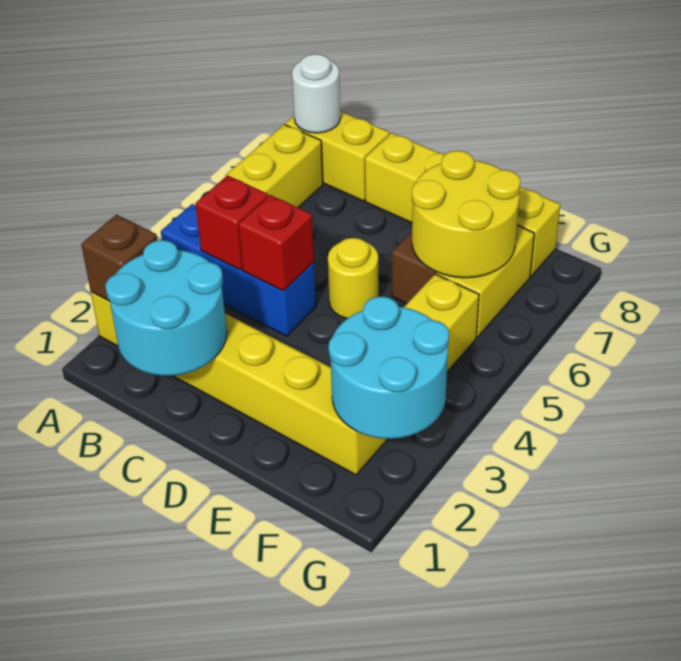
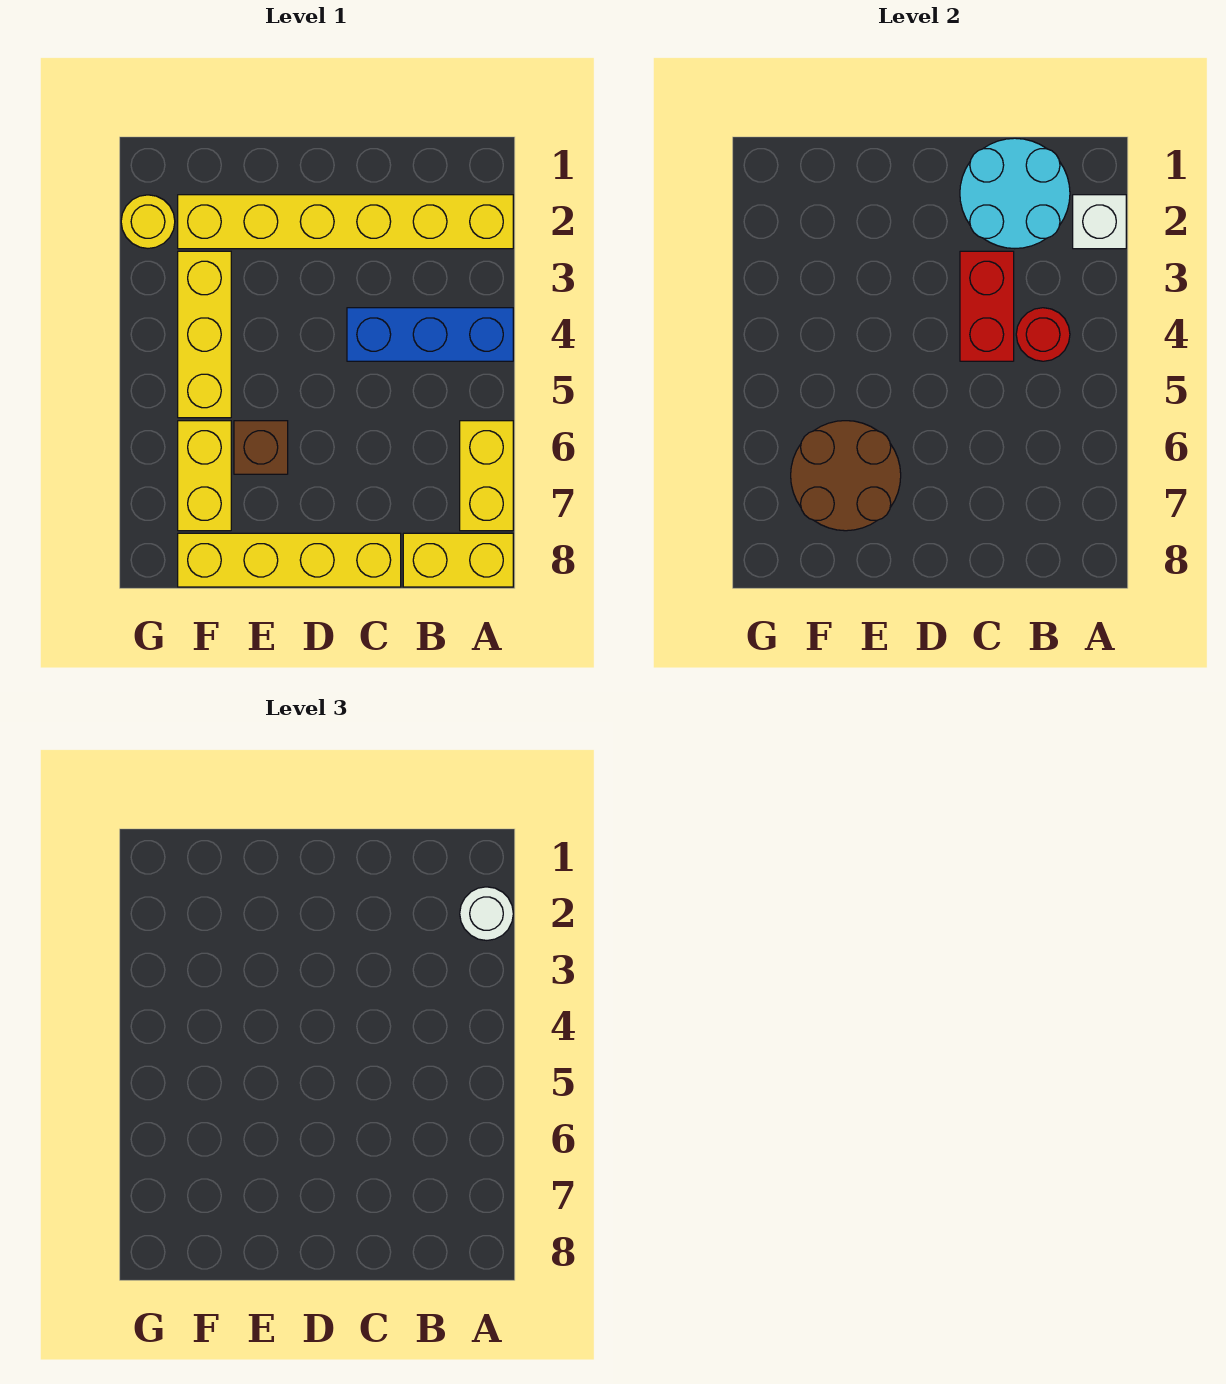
brown 1x1 brick [81,215,157,301] -> white 1x1 brick [1073,195,1126,249]
white 1x1 round brick [292,54,340,133] -> white 1x1 round brick moved to [460,887,513,940]
red 1x1 brick [195,175,268,270] -> red 1x1 round brick [1016,308,1070,361]
red 1x1 brick [238,195,314,291] -> red 1x2 brick [960,251,1014,361]
yellow 1x1 round brick [328,238,379,319] -> yellow 1x1 round brick moved to [121,195,175,248]
yellow 2x2 round brick [412,151,520,278] -> brown 2x2 round brick [791,421,901,531]
cyan 2x2 round brick [329,296,449,439] -> none

